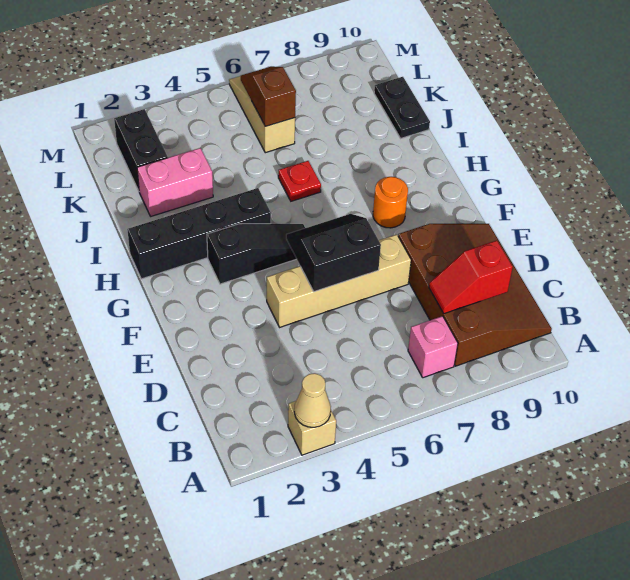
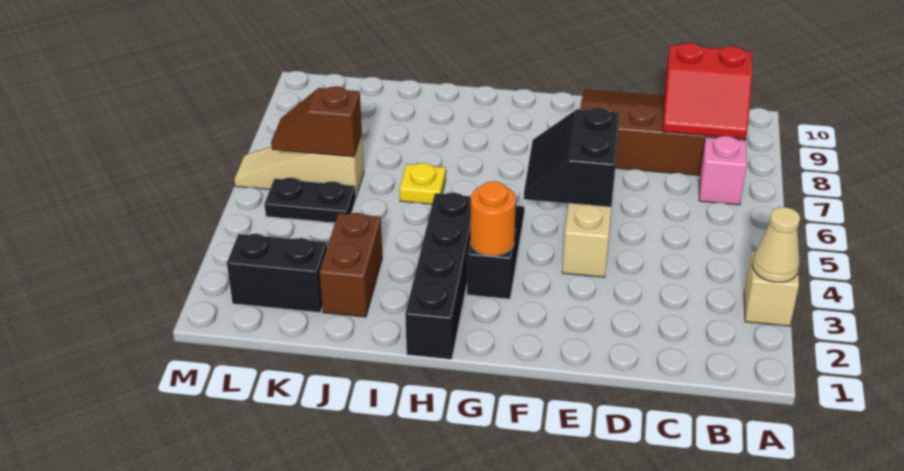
red 1x2 slope [429,241,513,314] -> red 2x2 slope [663,43,752,139]
orange 1x1 round brick [373,177,408,228] -> orange 1x1 round brick moved to [470,182,516,256]
red 1x1 plate [278,161,321,201] -> yellow 1x1 plate [400,163,446,204]
pink 1x2 brick [137,148,213,216] -> brown 1x2 brick [319,213,382,317]
black 1x2 plate [374,77,430,138] -> black 1x2 plate moved to [265,178,356,223]

